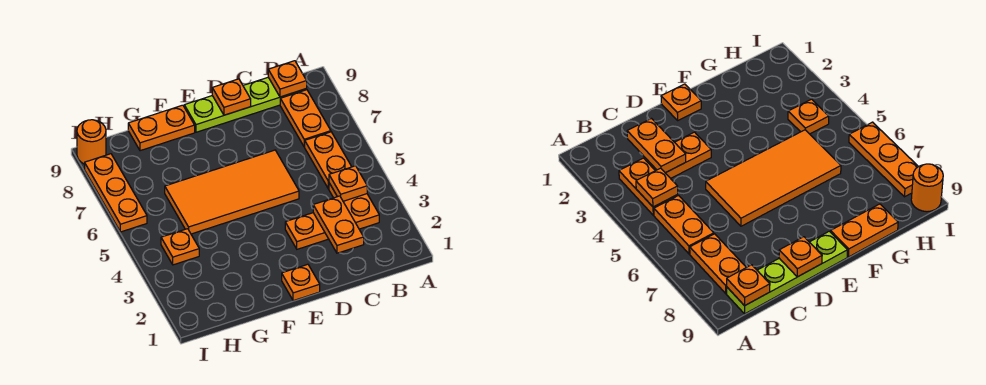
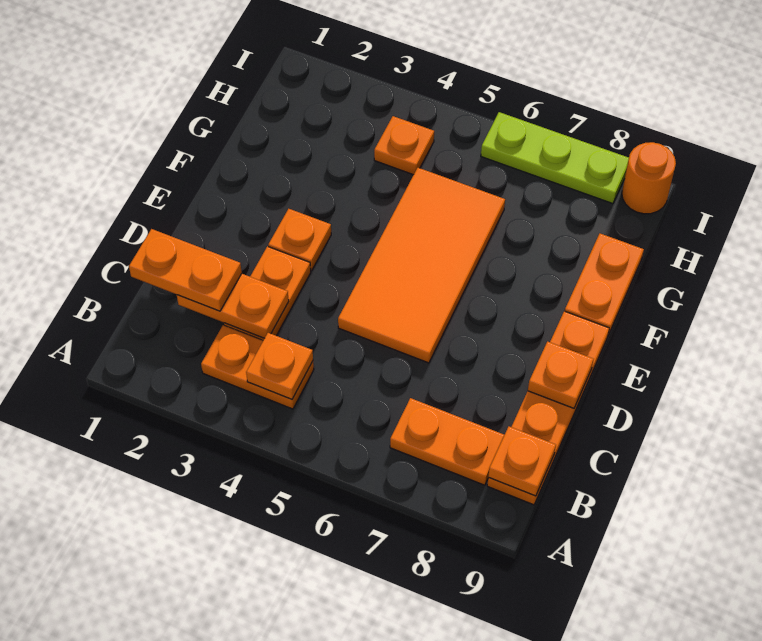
orange 1x2 plate [305,132,352,189] -> orange 1x2 plate moved to [129,229,242,311]
lime 1x4 plate [184,77,307,132] -> orange 1x4 plate [487,311,609,505]
orange 1x1 plate [282,264,320,301] -> orange 1x1 plate moved to [268,209,331,271]
orange 1x3 plate [85,154,147,232] -> lime 1x3 plate [481,112,629,204]

